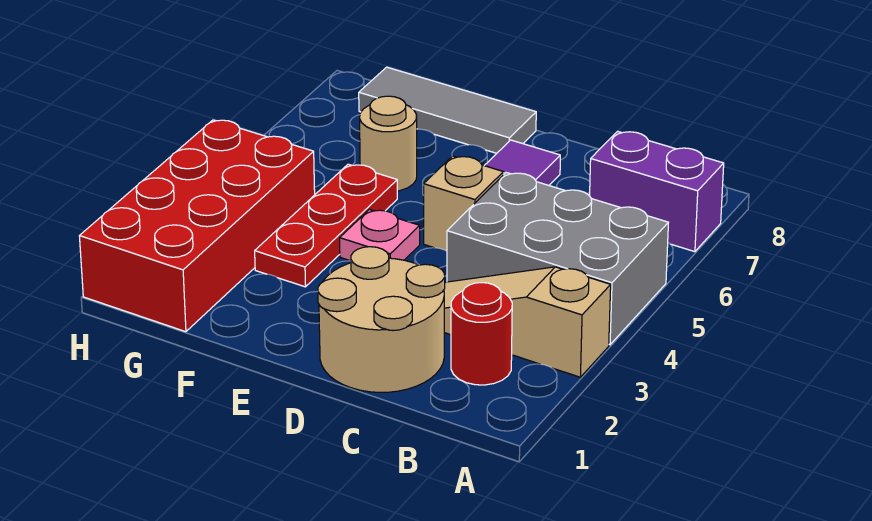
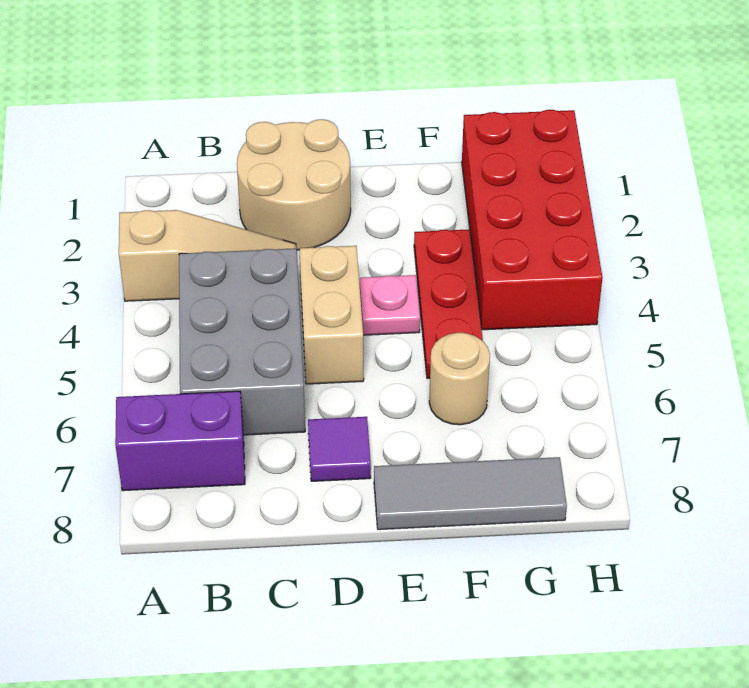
grey 2x3 brick [447,173,668,345] -> grey 2x3 brick turned to [179,248,305,435]
red 1x1 round brick [451,283,512,385] -> none
tan 1x1 brick [424,156,504,251] -> tan 1x2 brick [299,246,364,384]

